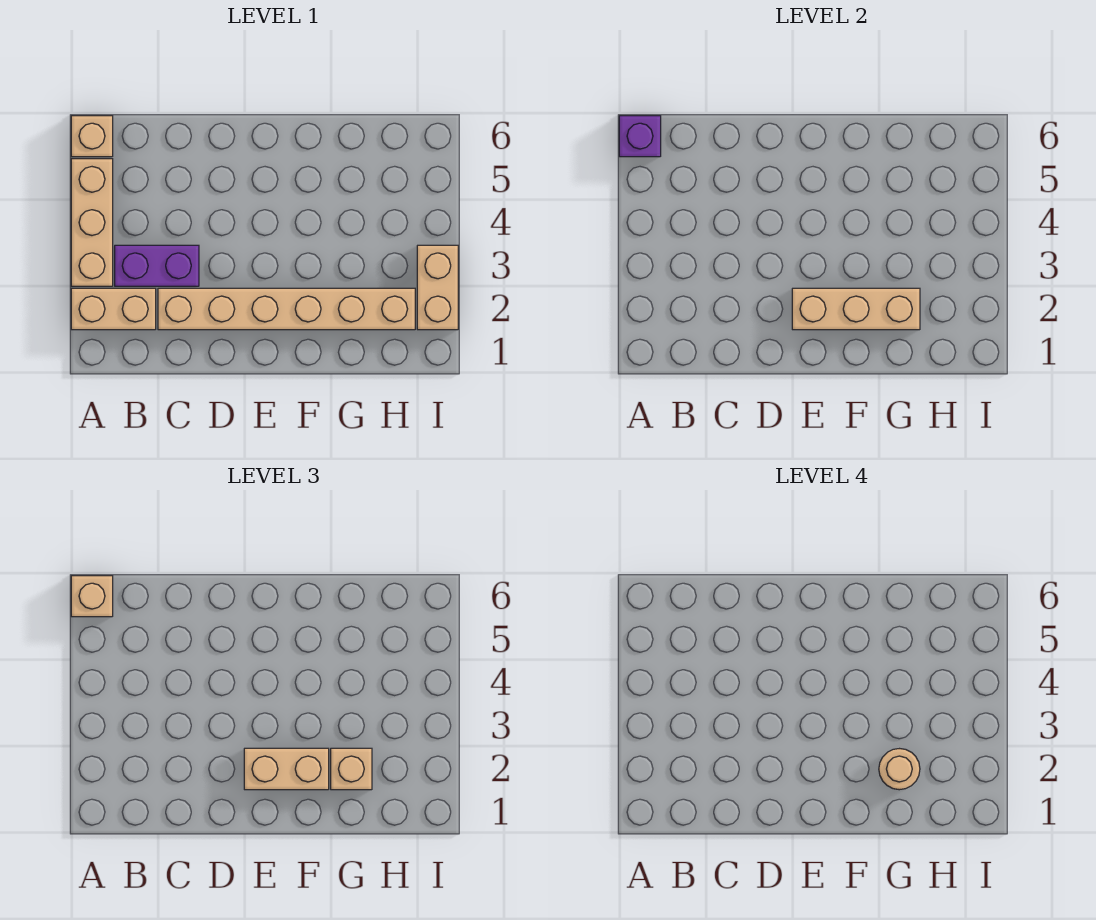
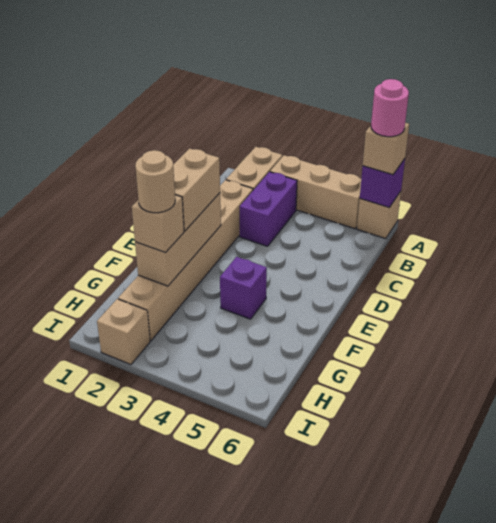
none -> pink 1x1 round brick [371,79,409,137]
none -> purple 1x1 brick [220,257,267,319]
tan 1x2 brick [417,245,458,330] -> tan 1x1 brick [97,299,150,365]

